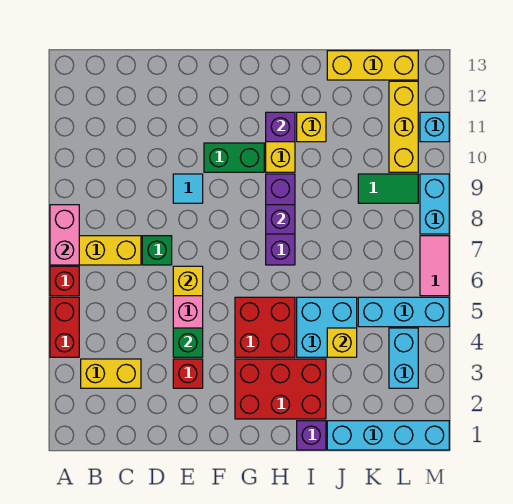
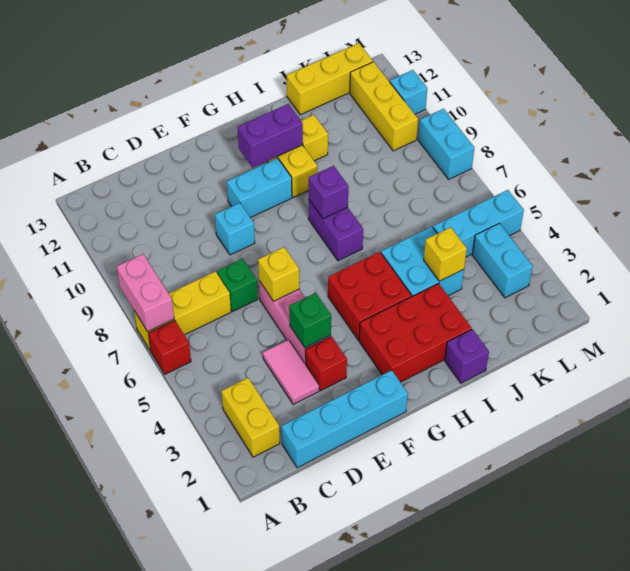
red 1x2 brick [50,297,79,357] -> none
yellow 1x2 brick [81,359,141,388] -> yellow 1x2 brick turned to [221,378,280,457]
cyan 1x1 tile [173,174,203,203] -> cyan 1x1 brick [215,203,255,255]
green 1x2 brick [204,143,264,172] -> cyan 1x2 brick [227,158,292,218]
purple 1x3 brick [266,174,295,265] -> purple 1x2 brick [309,200,363,261]
purple 1x1 brick [266,112,295,142] -> purple 1x2 brick [238,104,303,168]
cyan 1x4 brick [327,421,449,450] -> cyan 1x4 brick moved to [281,370,408,468]
green 1x2 tile [358,174,418,203] -> none
pink 1x2 tile [420,236,449,296] -> pink 1x2 tile moved to [263,340,319,405]

